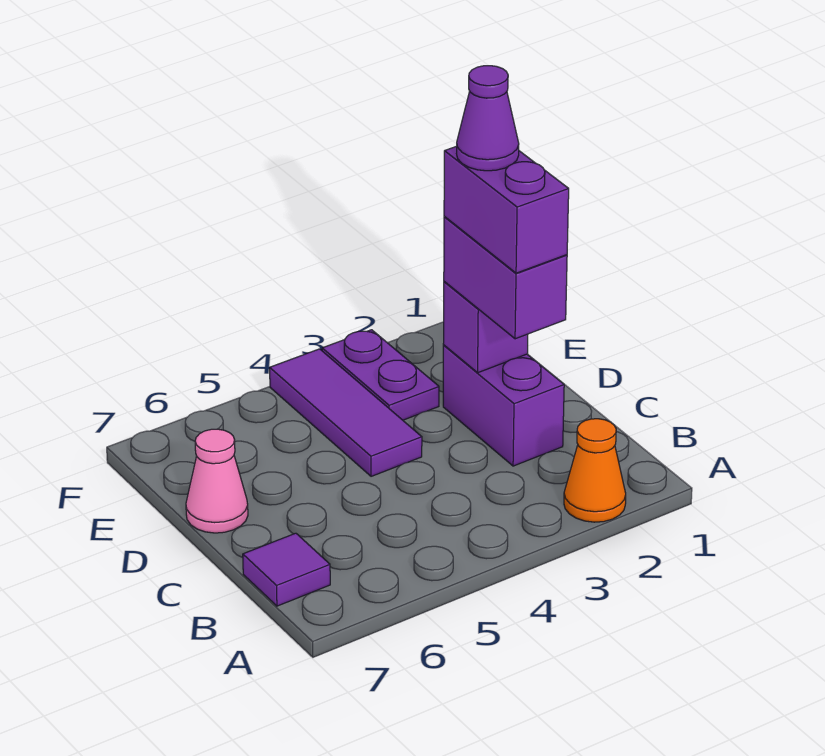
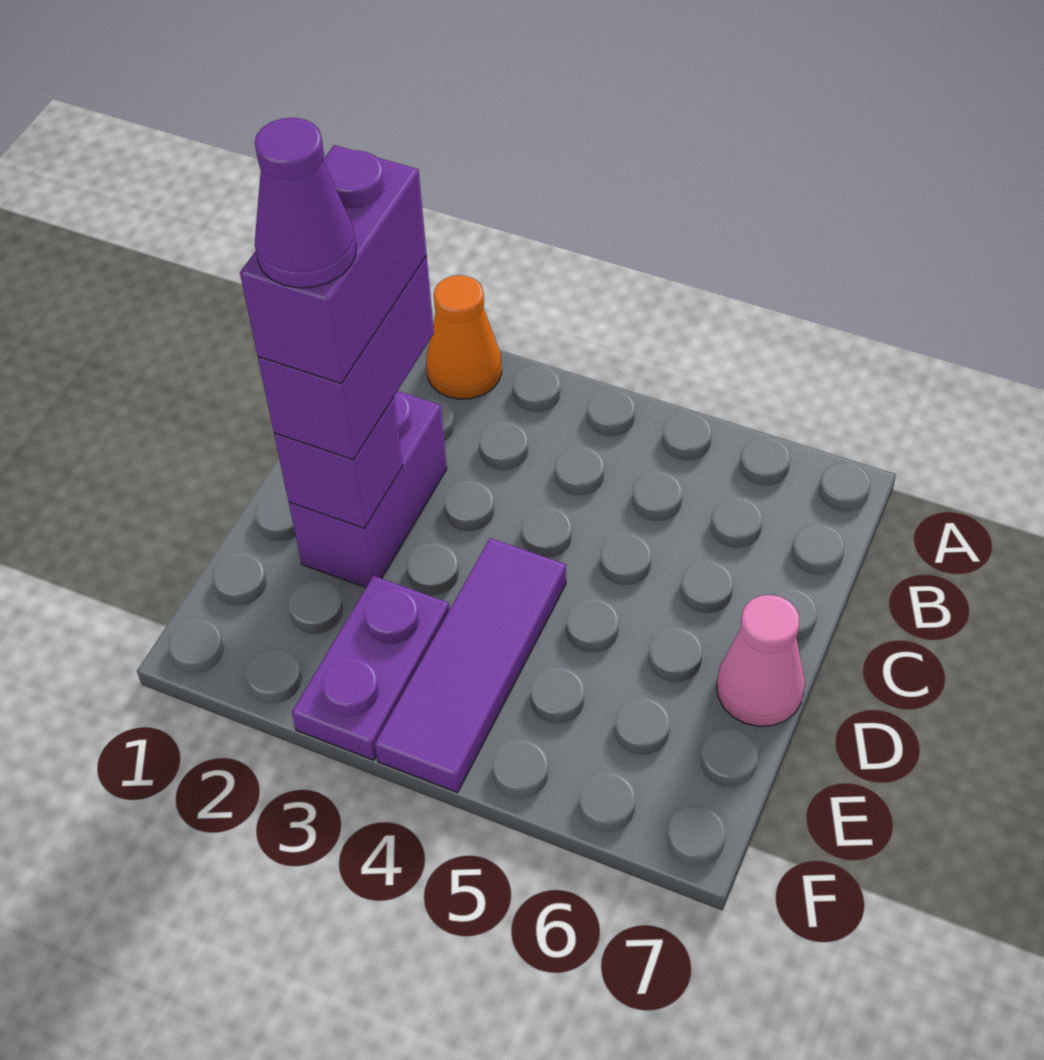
purple 1x1 tile [243,533,330,606] -> none

